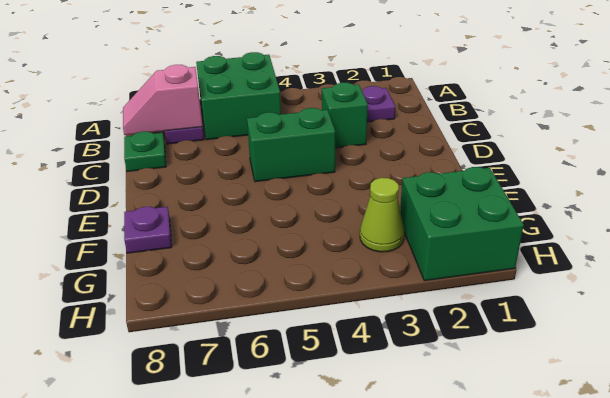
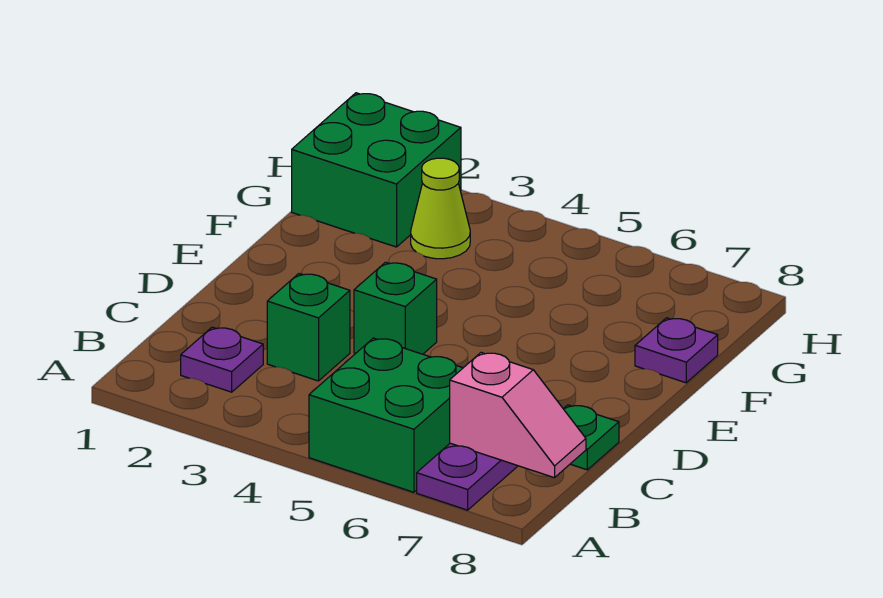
green 1x2 brick [247,108,335,182] -> green 1x1 brick [354,262,437,354]

